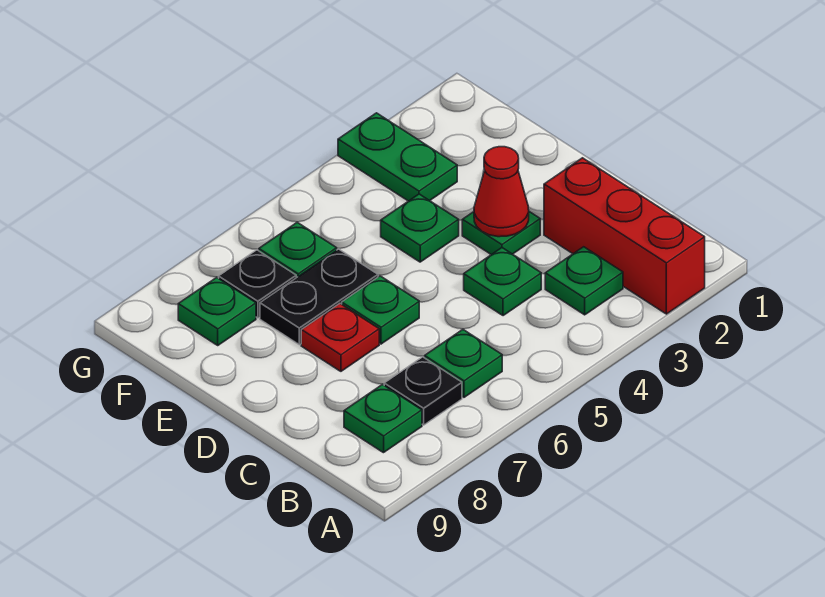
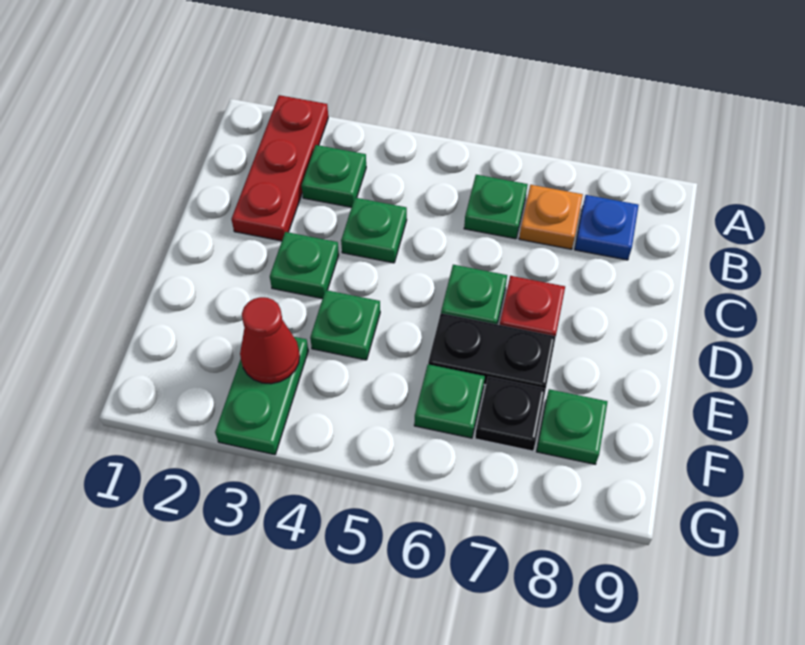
red 1x3 brick [544,158,705,314] -> red 1x3 plate [231,95,328,241]
black 1x1 plate [384,357,462,425] -> orange 1x1 plate [519,185,583,249]
green 1x1 plate [344,385,422,453] -> blue 1x1 plate [575,195,639,260]
red 1x1 cone [474,147,529,237] -> red 1x1 cone moved to [240,297,300,384]

